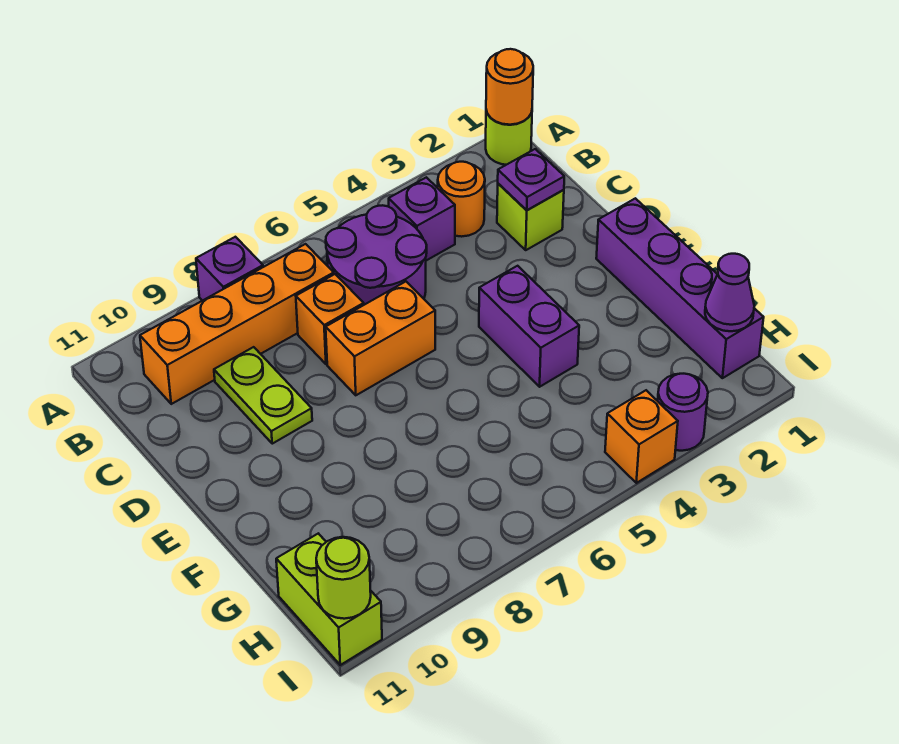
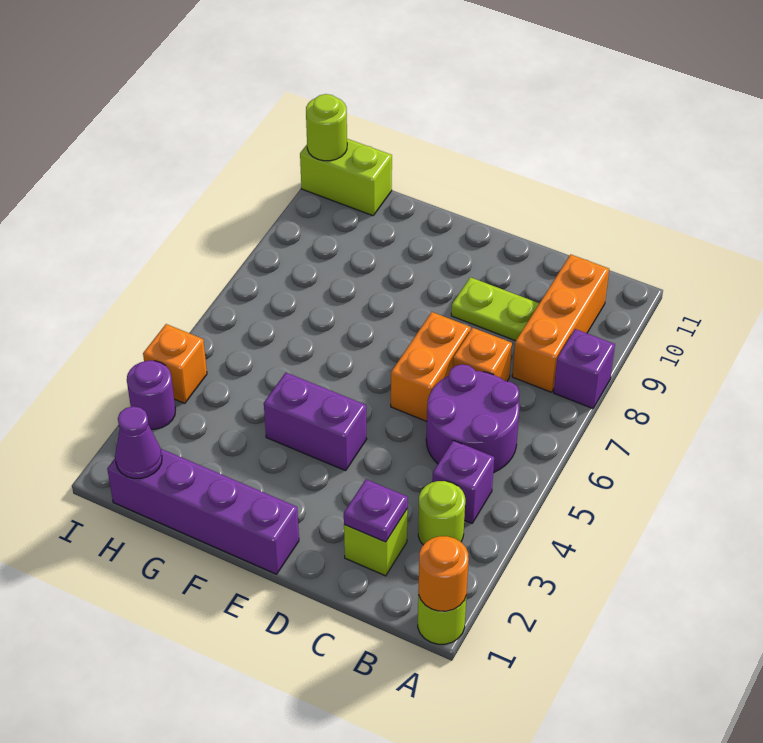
orange 1x1 round brick [438,162,485,237] -> lime 1x1 round brick [418,481,465,545]
orange 1x4 brick [140,244,334,404] -> orange 1x3 brick [512,254,609,392]

